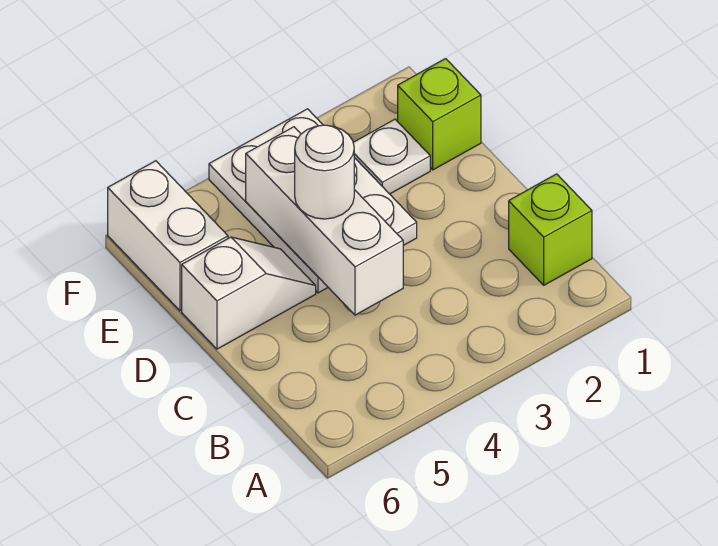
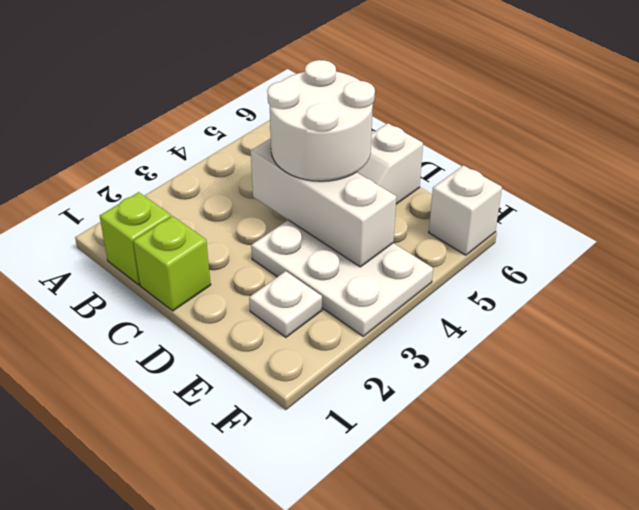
white 1x1 round brick [295,125,354,219] -> white 2x2 round brick [267,60,375,181]
lime 1x1 brick [398,59,481,170] -> lime 1x1 brick moved to [133,216,211,311]
white 1x2 brick [108,161,228,311] -> white 1x1 brick [429,165,502,255]

